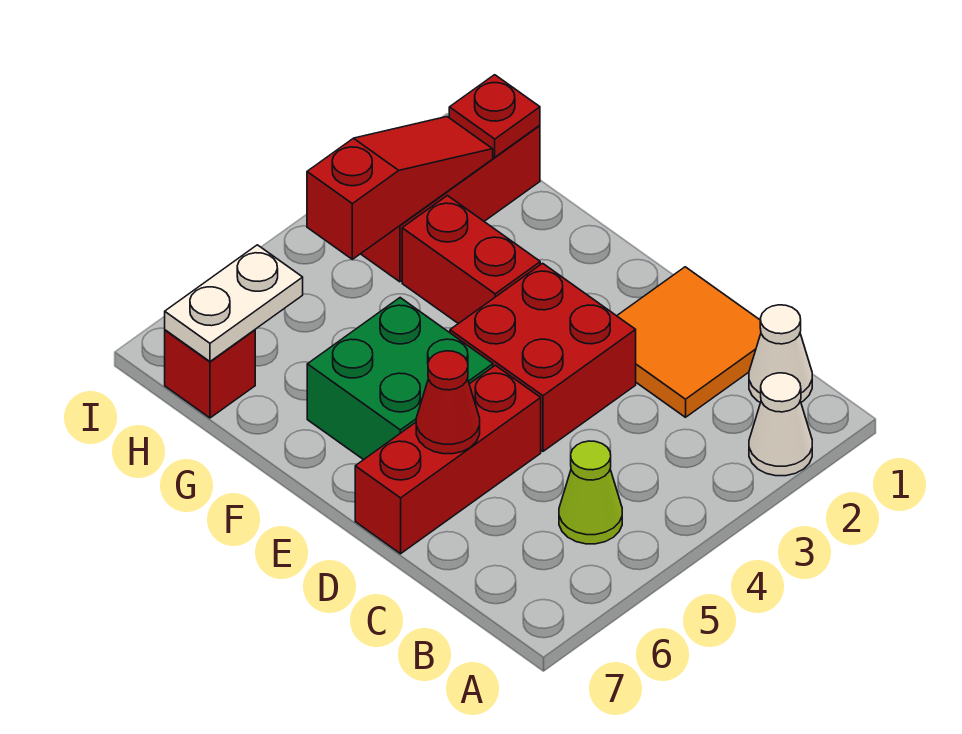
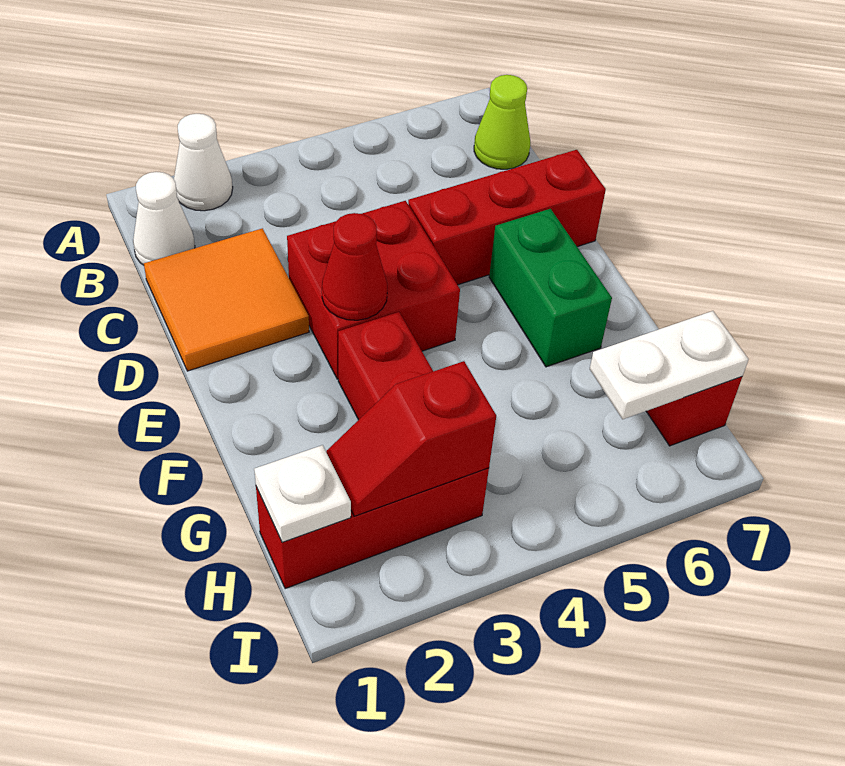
lime 1x1 cone [559,441,622,544] -> lime 1x1 cone moved to [474,75,530,169]
red 1x1 cone [416,351,480,454] -> red 1x1 cone moved to [322,213,387,320]
green 2x2 brick [307,298,493,460] -> green 1x2 brick [489,209,612,367]
red 1x1 plate [449,75,540,157] -> white 1x1 plate [254,445,351,542]
red 1x3 slope [307,117,493,259] -> red 1x2 slope [326,361,496,516]

